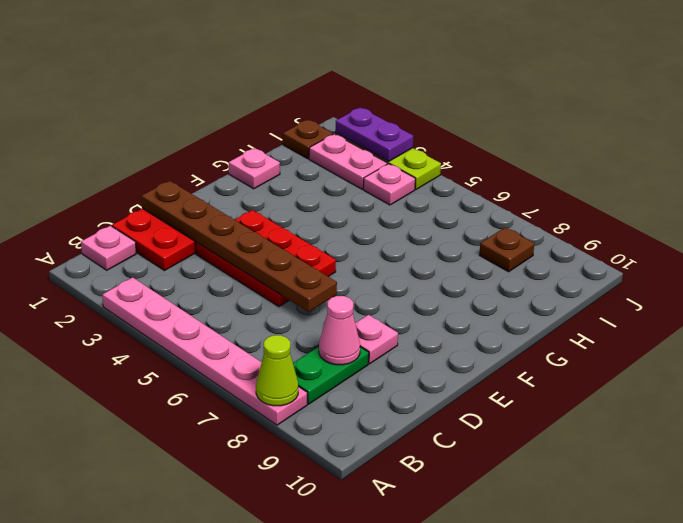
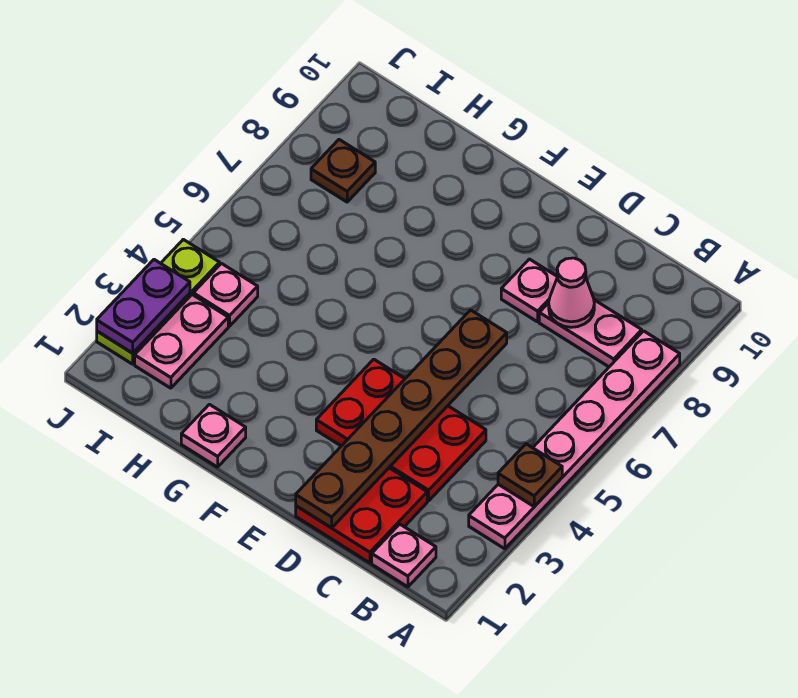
lime 1x1 cone [256,335,298,406] -> none
green 1x2 plate [293,347,369,404] -> pink 1x2 plate [539,300,642,367]
red 2x3 plate [195,210,336,307] -> red 2x3 plate turned to [316,359,486,501]
brown 1x1 plate [283,120,333,159] -> brown 1x1 plate moved to [498,444,562,507]

